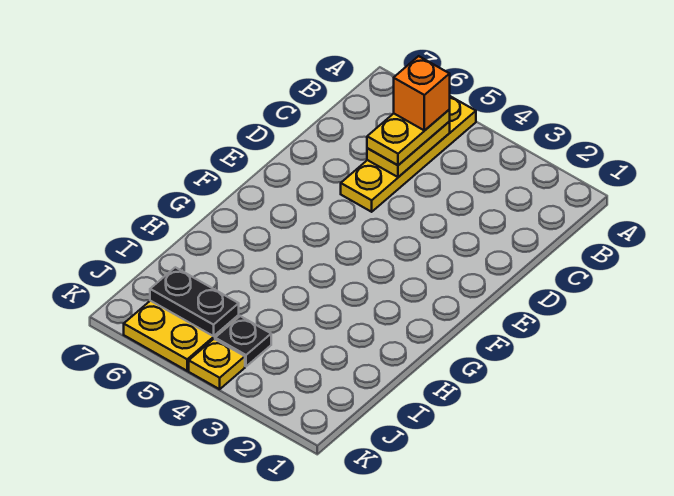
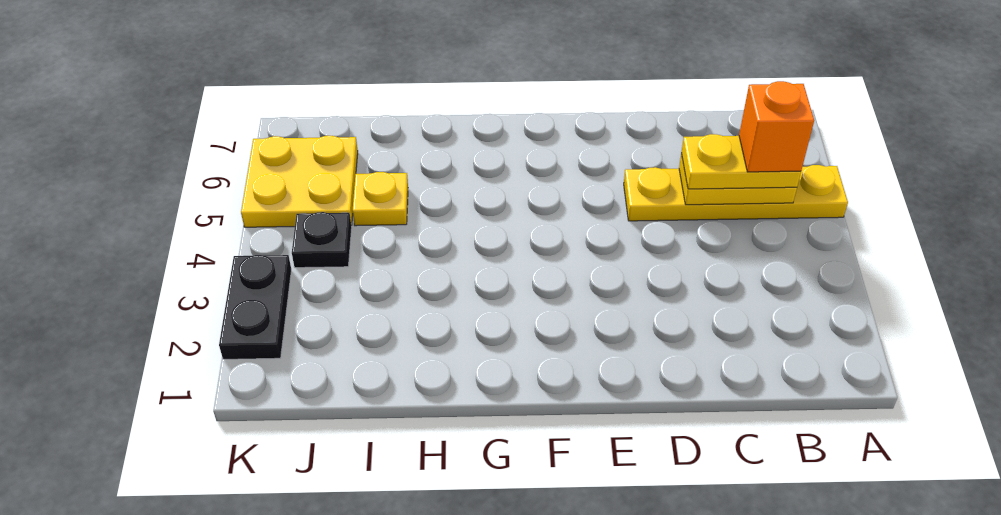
black 1x2 plate [150,267,239,336] -> black 1x2 plate moved to [219,255,291,359]
yellow 1x1 plate [189,339,245,389] -> yellow 1x1 plate moved to [353,172,408,226]

